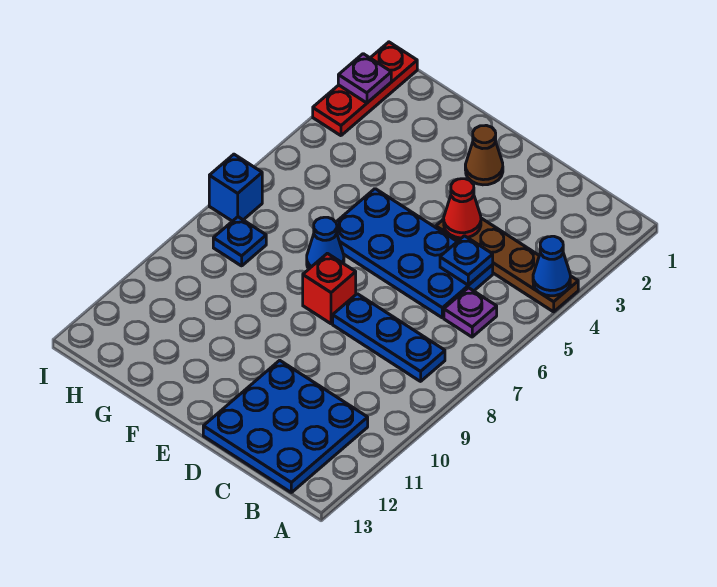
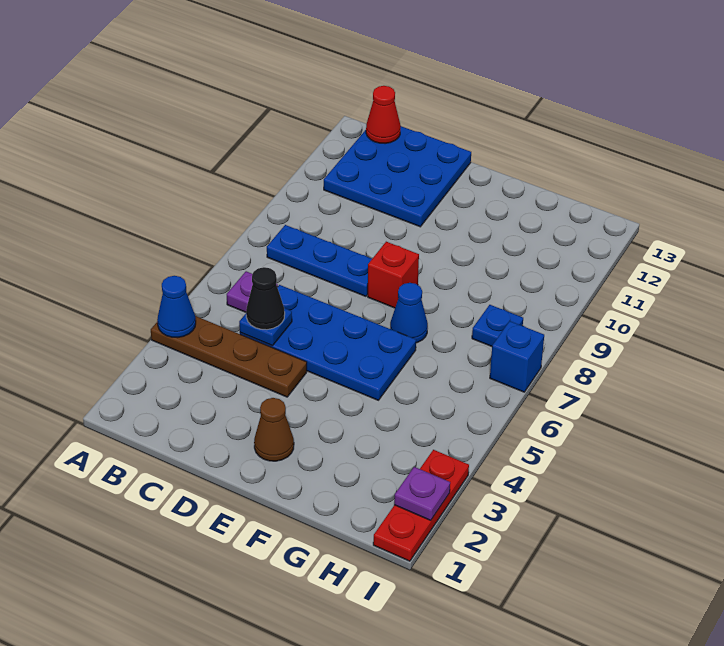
none -> black 1x1 cone [246,267,285,330]
red 1x1 cone [444,179,481,238] -> red 1x1 cone moved to [366,86,401,144]

